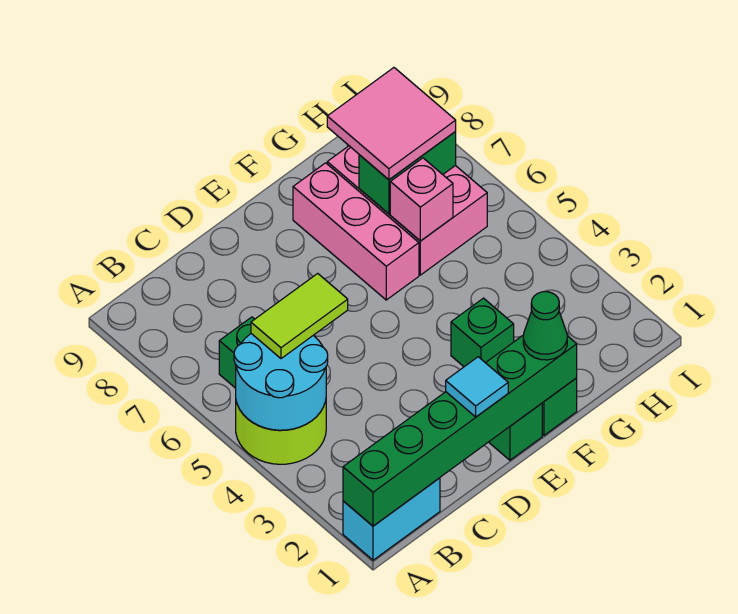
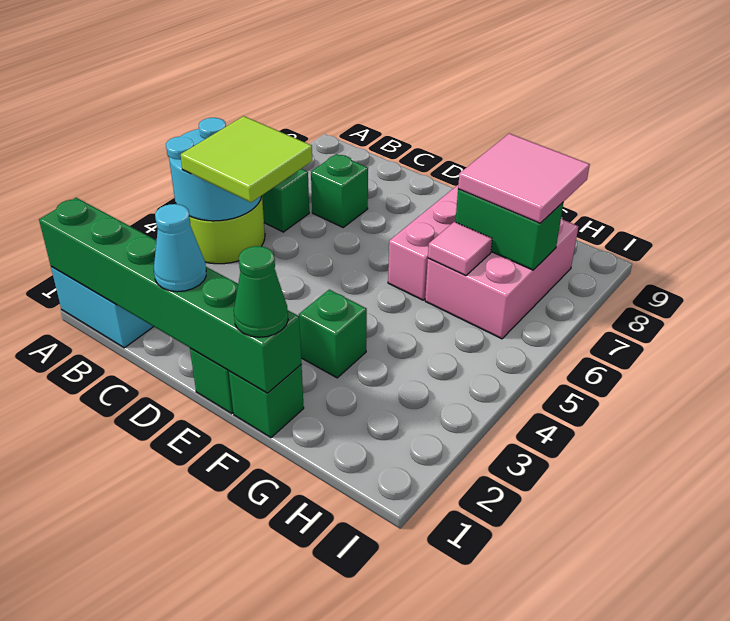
lime 1x2 tile [251,274,348,359] -> lime 2x2 tile [181,116,312,202]
none -> green 1x1 brick [311,154,368,227]
cyan 1x1 tile [446,357,508,417] -> cyan 1x1 cone [154,204,206,292]
pink 1x1 brick [390,158,453,241] -> pink 1x1 tile [428,222,492,276]

